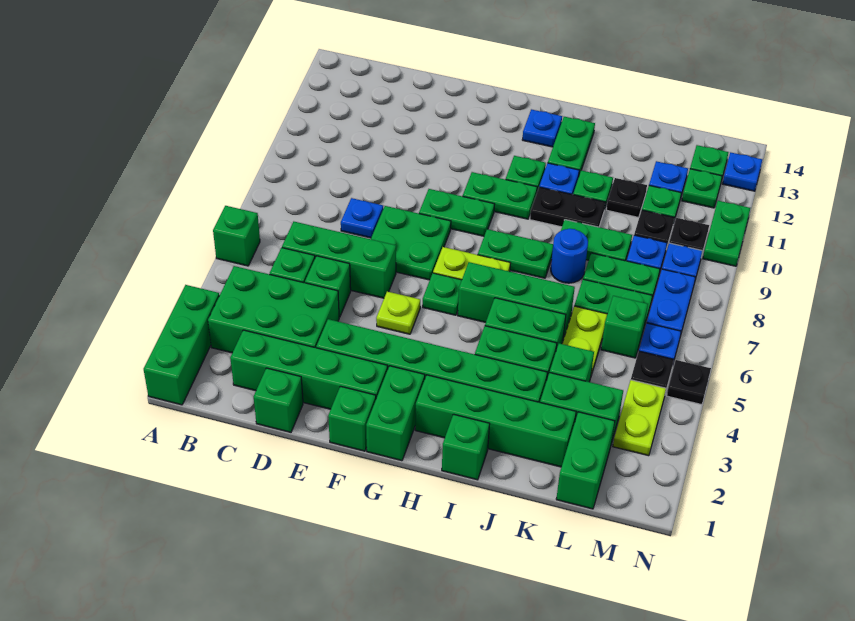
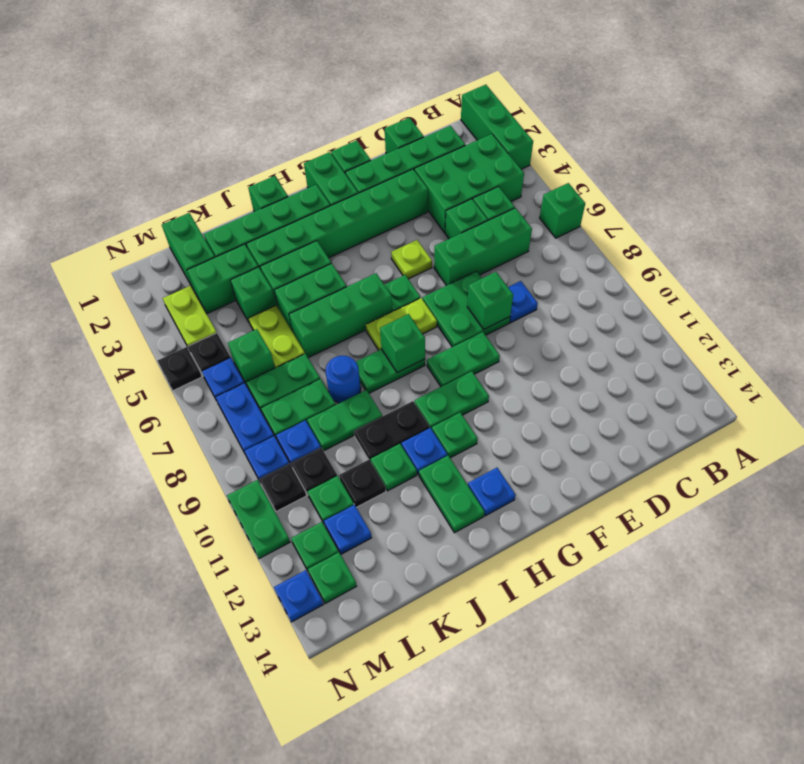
none -> green 1x1 brick [467,272,513,330]
none -> green 1x1 brick [380,314,425,373]

